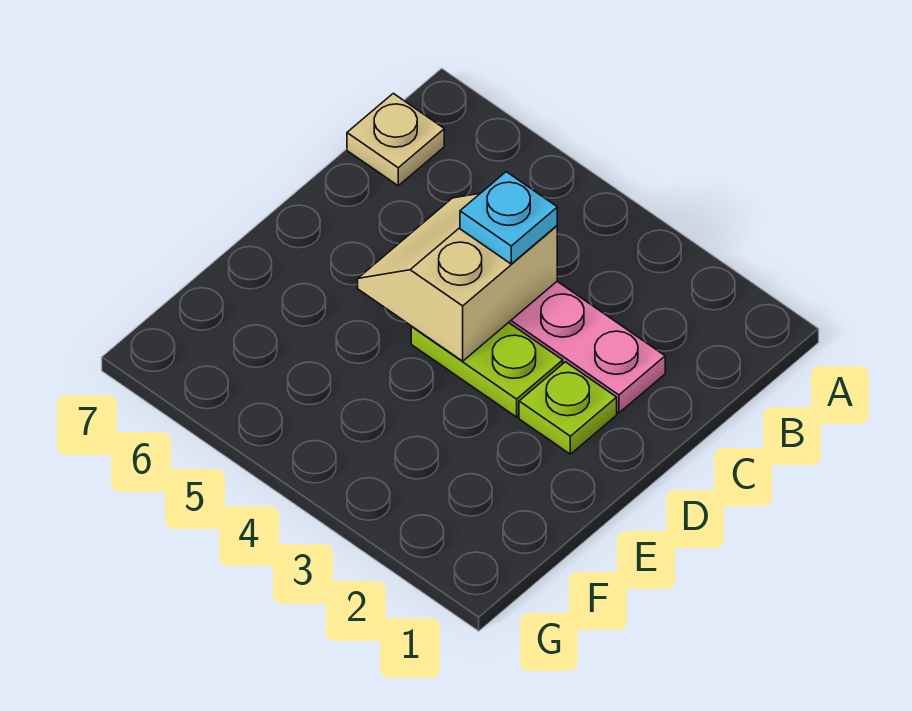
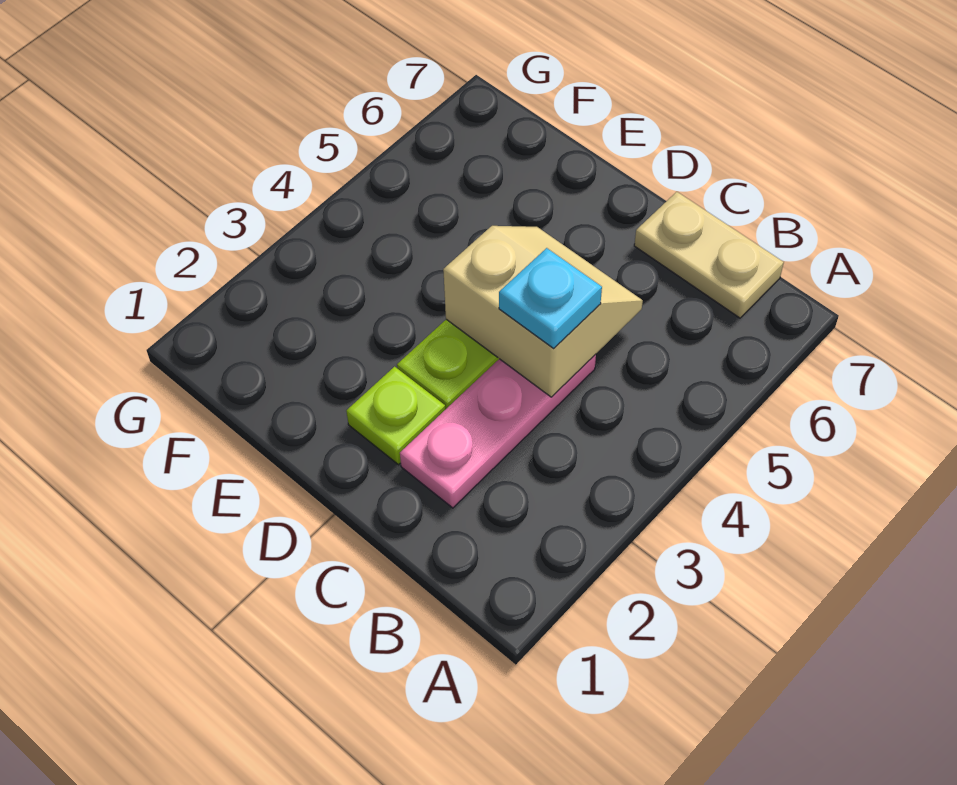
tan 1x1 plate [347,93,444,186] -> tan 1x2 plate [634,192,784,318]

